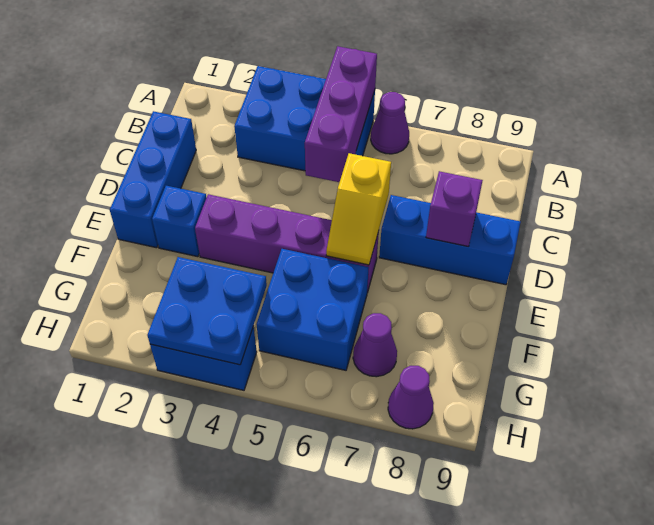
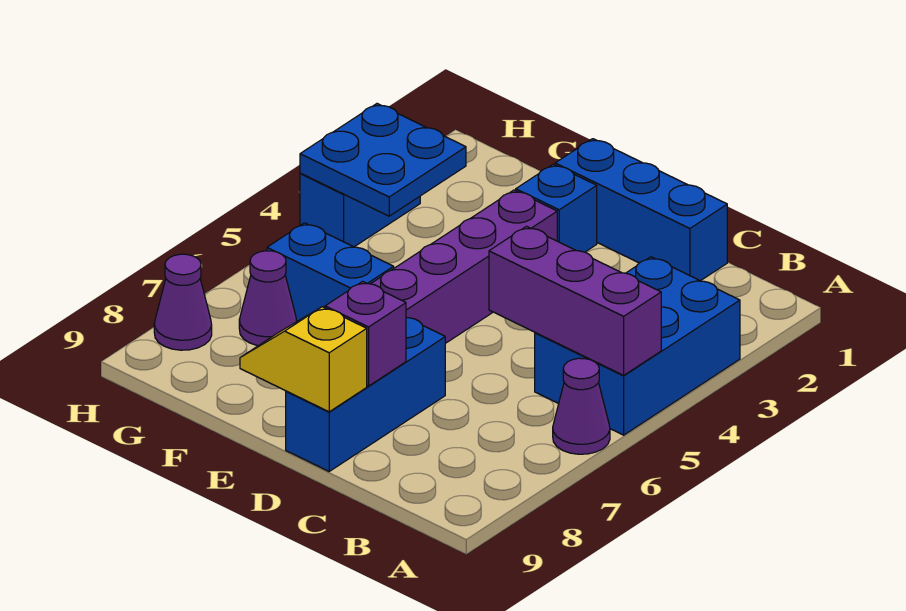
yellow 1x2 slope [326,153,391,265] -> yellow 1x2 slope moved to [240,307,367,412]
blue 2x2 brick [257,249,369,370] -> blue 1x2 brick [267,223,394,321]

